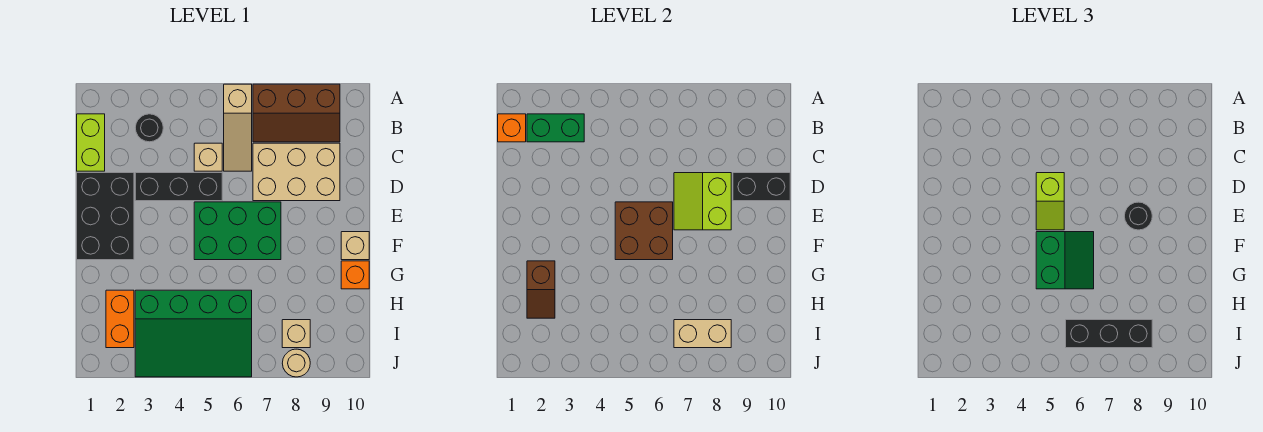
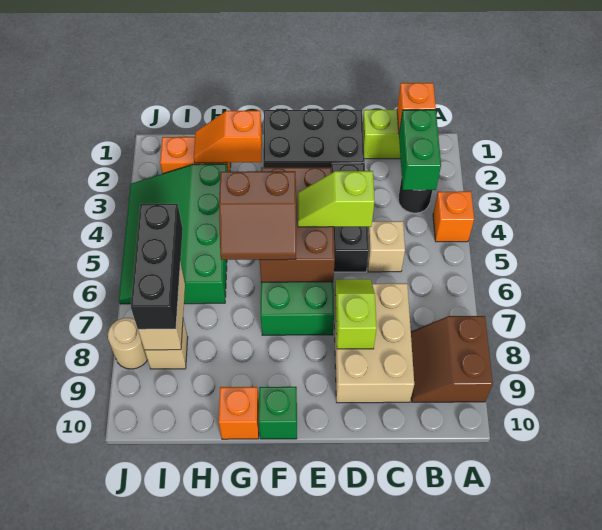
none -> orange 1x1 brick [433,191,474,242]
tan 1x3 slope [224,84,252,171] -> none
brown 2x3 slope [253,84,340,142] -> brown 2x2 slope [411,316,493,402]
lime 2x2 slope [674,173,731,230] -> lime 1x2 slope [335,279,377,349]
black 1x2 brick [733,173,790,201] -> none
brown 2x2 brick [615,202,673,260] -> brown 2x3 brick [260,167,335,282]
black 1x1 round brick [1124,202,1152,230] -> none
green 2x2 slope [1036,232,1094,289] -> brown 2x2 slope [219,171,296,260]
tan 1x1 brick [341,232,369,260] -> green 1x1 brick [259,387,297,439]
brown 1x2 slope [527,261,555,318] -> orange 1x2 slope [194,110,262,163]

